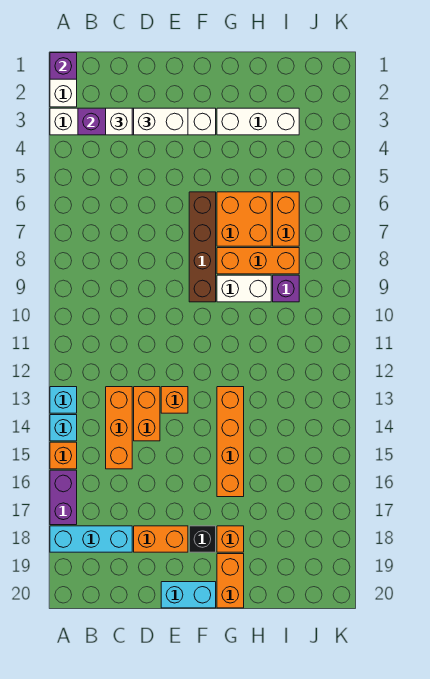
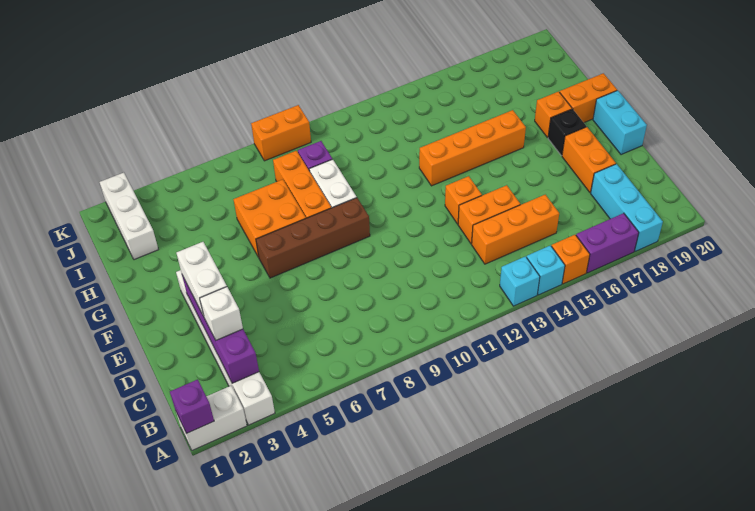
white 1x3 brick [217,108,299,135] -> white 1x3 brick moved to [100,173,158,260]
orange 1x2 brick [273,192,299,246] -> orange 1x2 brick moved to [251,105,311,161]

